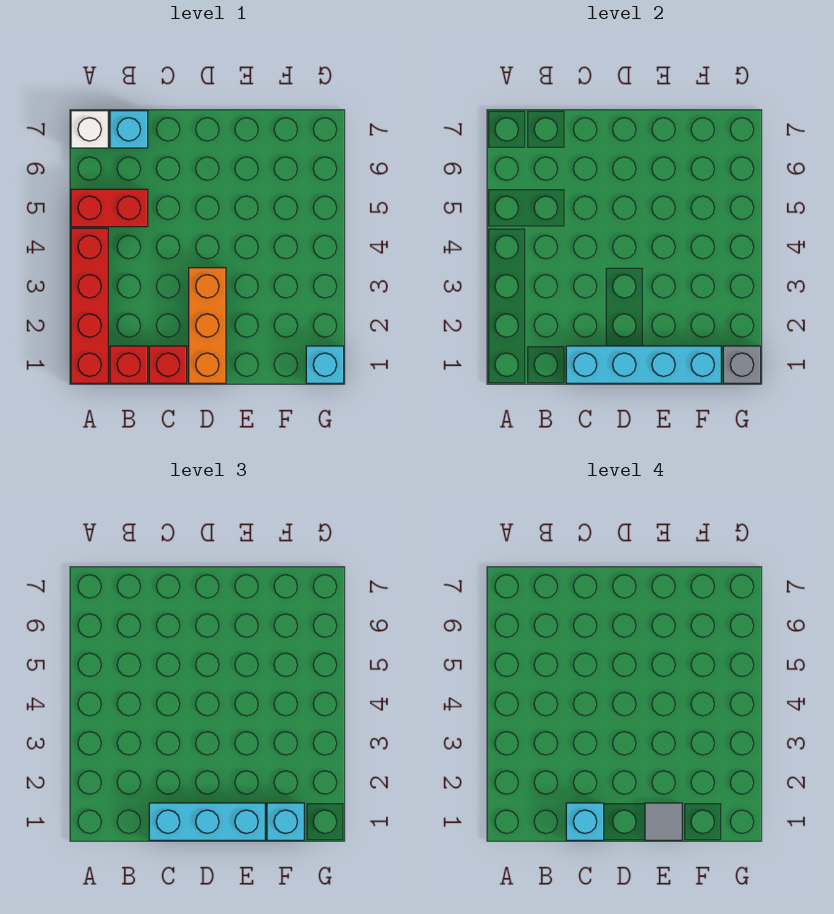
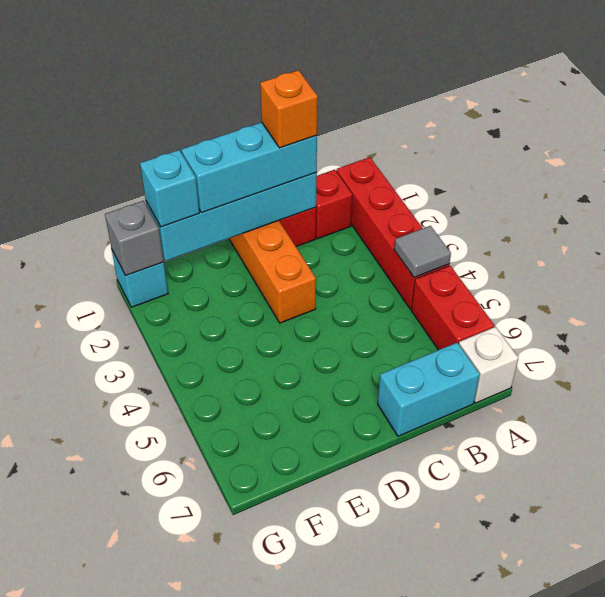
red 1x2 brick [71,189,148,227] -> red 1x2 brick turned to [411,266,494,350]
cyan 1x1 brick [110,111,148,148] -> cyan 1x2 brick [378,343,480,436]
cyan 1x1 brick [566,803,604,840] -> orange 1x1 brick [260,70,318,148]
grey 1x1 tile [645,803,682,840] -> grey 1x1 tile moved to [394,226,451,278]

